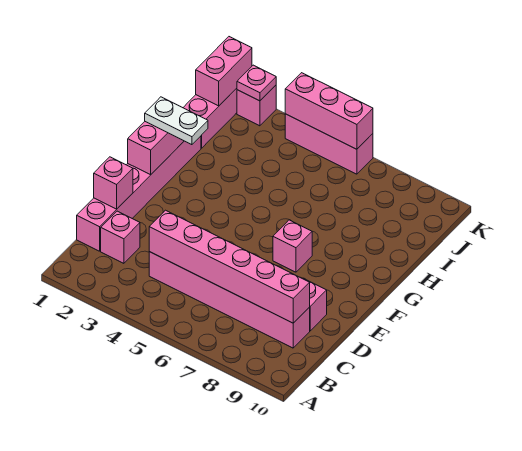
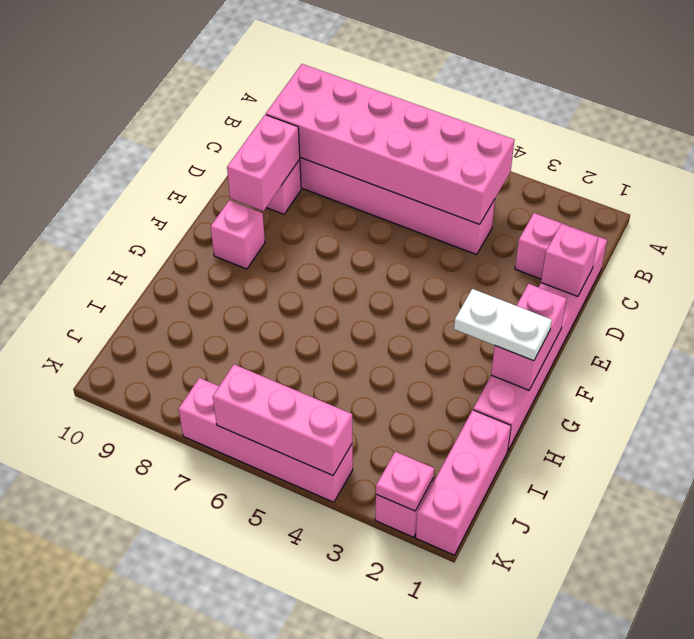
pink 1x6 brick [149,210,310,323] -> pink 2x6 brick [266,64,514,224]
pink 1x1 brick [273,220,312,272] -> pink 1x1 brick moved to [211,200,265,269]
pink 1x2 brick [196,37,252,106] -> pink 1x2 brick moved to [227,115,300,211]
pink 1x3 brick [285,114,373,174] -> pink 1x4 brick [178,378,353,502]

